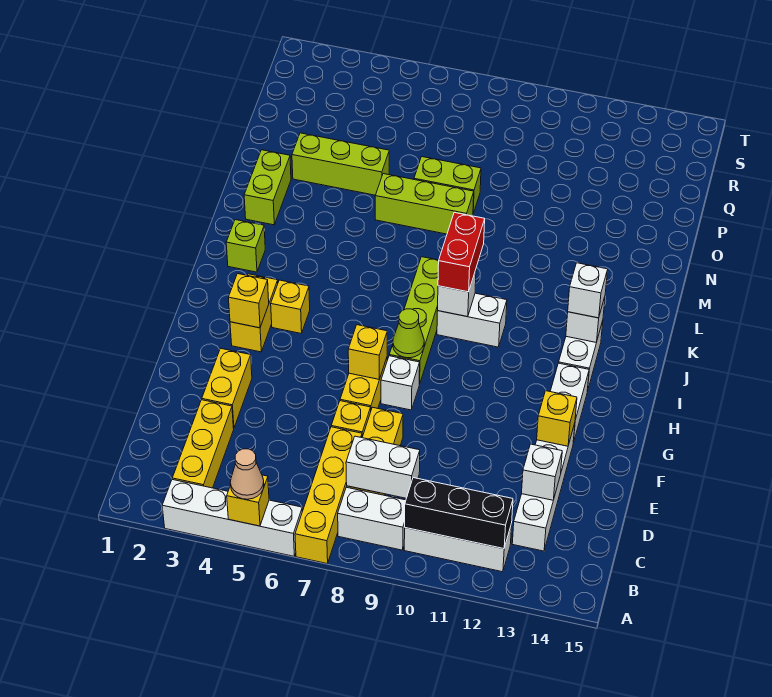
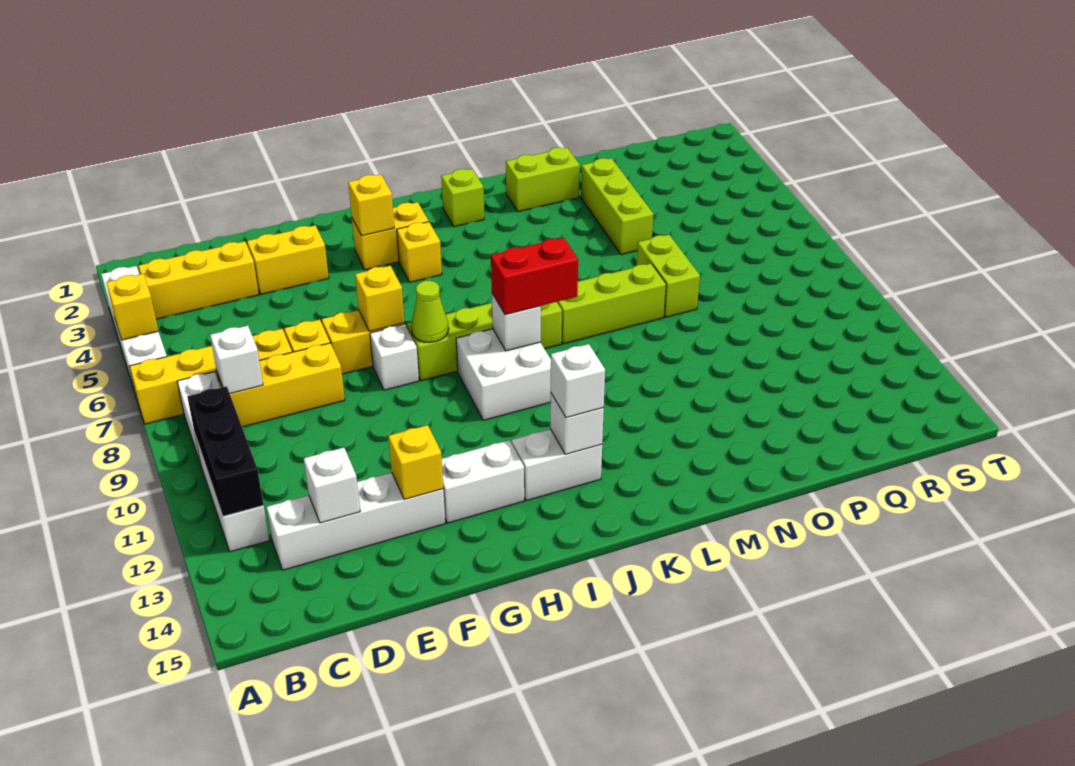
tan 1x1 cone [230,449,264,499] -> none
white 1x2 brick [346,436,420,498] -> white 1x1 brick [210,326,263,393]
white 1x2 brick [437,293,507,347] -> white 2x2 brick [456,329,551,420]
lime 1x3 brick [375,174,474,234] -> lime 1x3 brick turned to [557,263,666,344]

